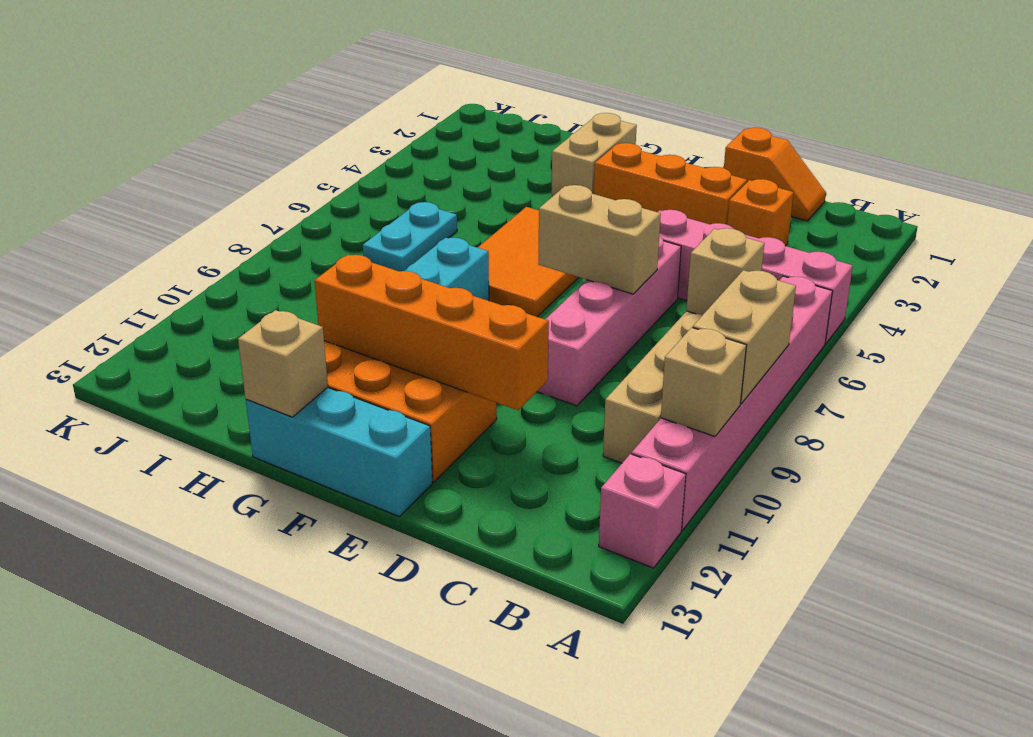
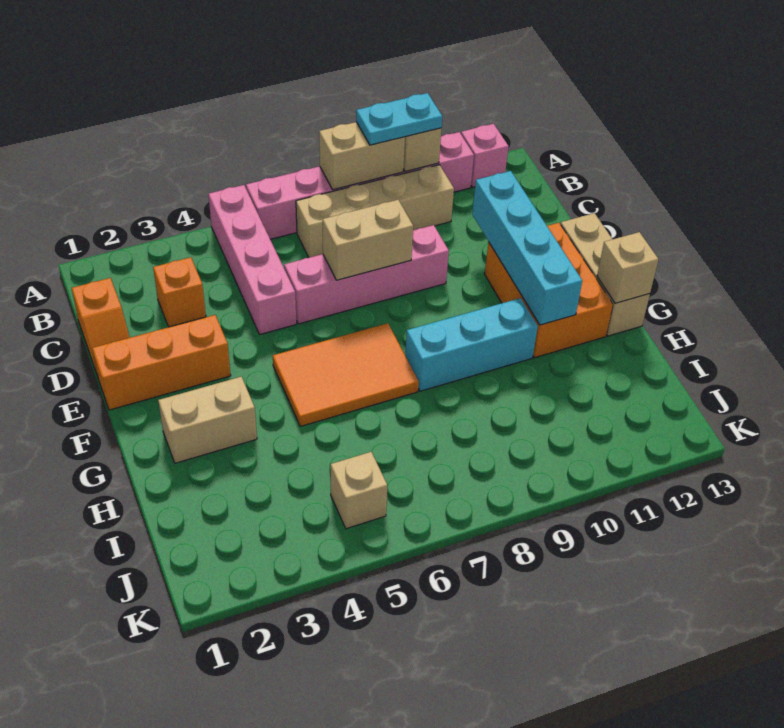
tan 1x1 brick [686,228,764,314] -> tan 1x1 brick moved to [331,452,387,529]
orange 1x2 slope [724,128,826,221] -> orange 1x2 slope turned to [72,278,130,376]
orange 1x3 brick [594,143,747,225] -> orange 1x3 brick turned to [92,315,231,410]
tan 1x2 brick [538,185,661,294] -> tan 1x2 brick turned to [323,200,413,280]
orange 1x4 brick [314,255,549,410] -> cyan 1x4 brick [472,171,582,325]
cyan 1x3 brick [246,388,433,516] -> tan 1x3 brick [560,213,650,336]
cyan 1x2 plate [363,202,457,271] -> cyan 1x2 plate moved to [356,93,442,145]

